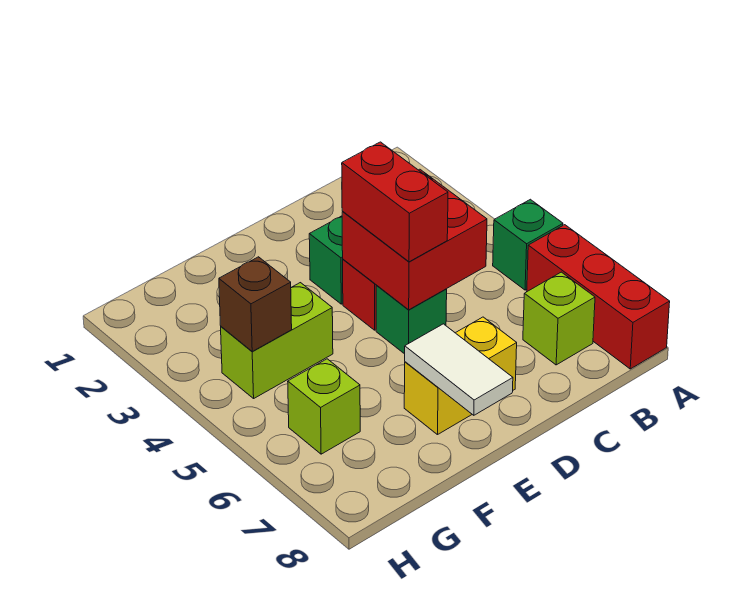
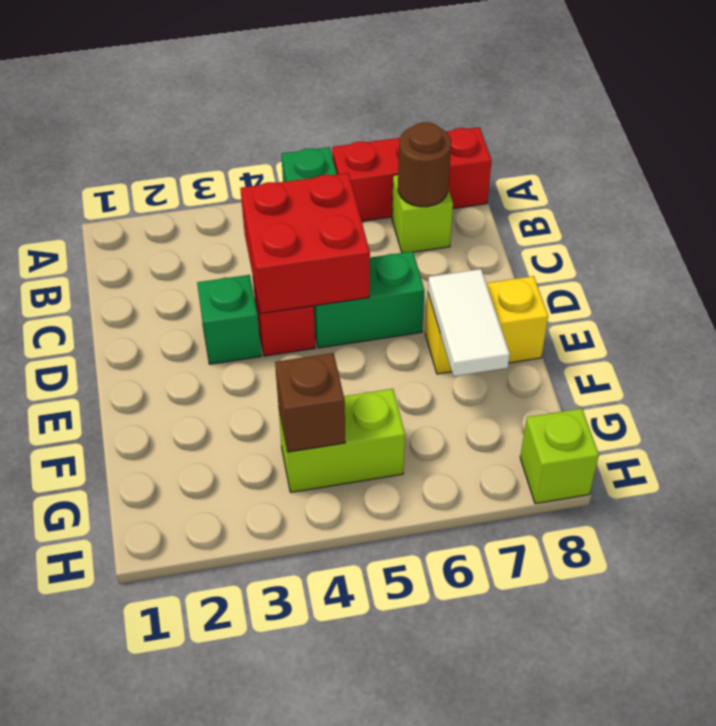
none -> brown 1x1 round brick [398,122,451,207]
red 1x2 brick [342,142,448,262] -> none
green 1x1 brick [376,285,447,354] -> green 1x2 brick [314,251,425,348]
yellow 1x2 brick [404,317,517,435] -> yellow 1x2 brick turned to [425,276,548,374]
white 1x2 tile [405,324,513,415] -> white 1x2 tile turned to [428,269,510,376]
lime 1x2 brick [221,283,333,398] -> lime 1x2 brick turned to [279,389,405,492]
lime 1x1 brick [288,359,360,454] -> lime 1x1 brick moved to [520,408,599,504]

